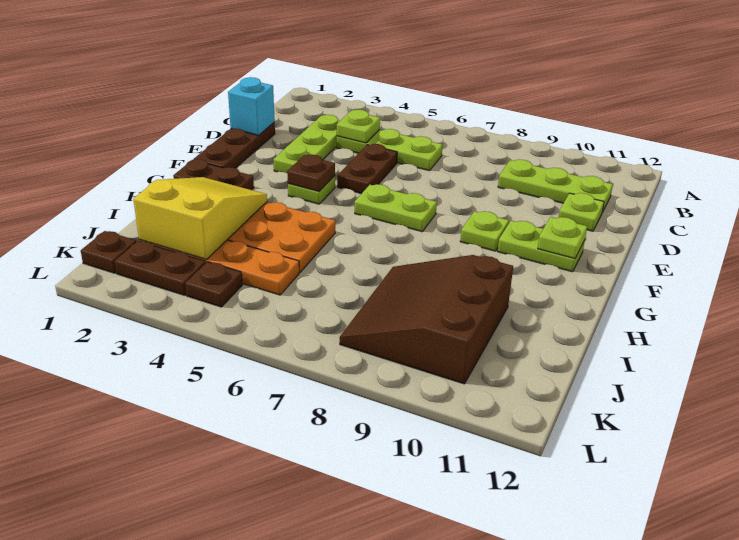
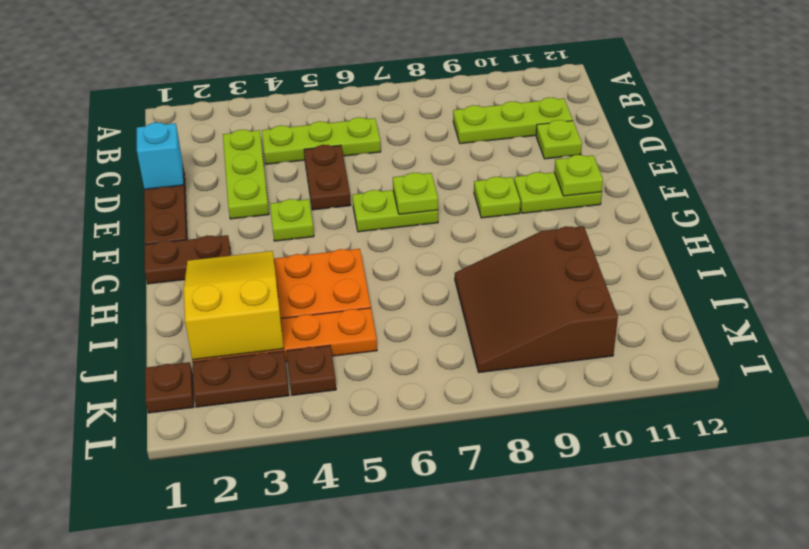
lime 1x1 plate [337,110,380,143] -> lime 1x1 plate moved to [393,173,438,214]
brown 1x1 plate [287,155,335,191] -> none

